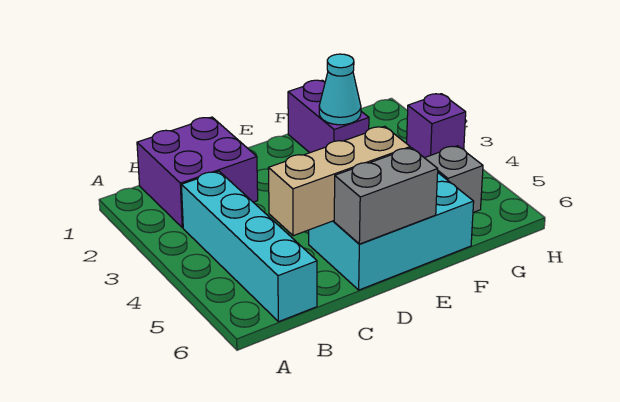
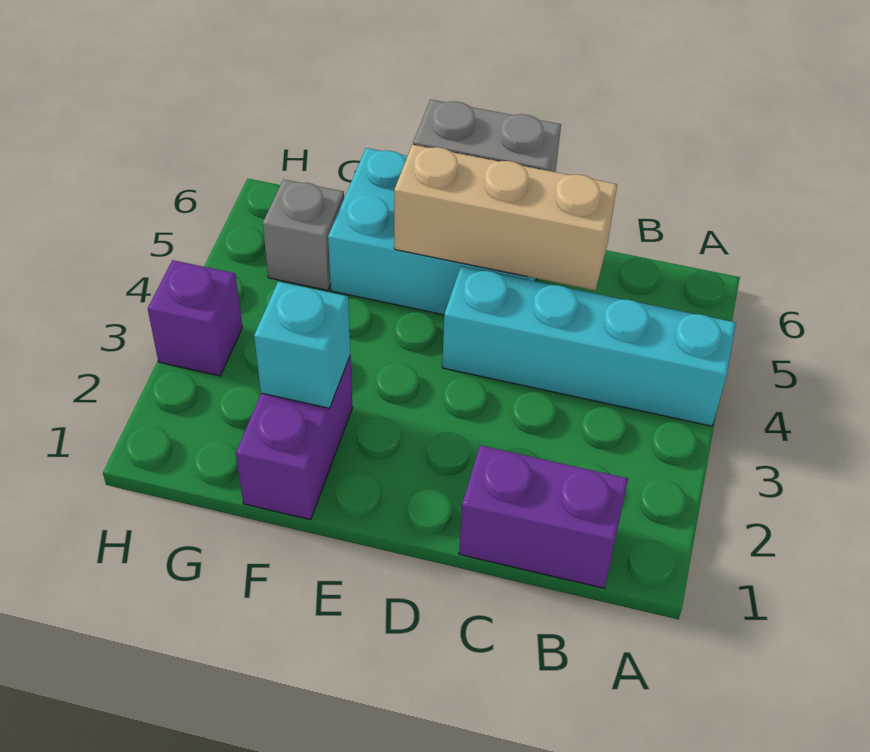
purple 2x2 brick [137,117,258,228] -> purple 1x2 brick [459,445,628,588]
cyan 1x4 brick [181,171,317,322] -> cyan 1x4 brick turned to [442,266,736,426]
cyan 1x1 cone [319,54,361,125] -> cyan 1x1 brick [254,282,350,408]

